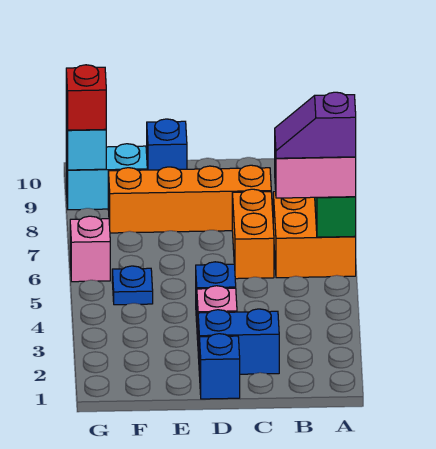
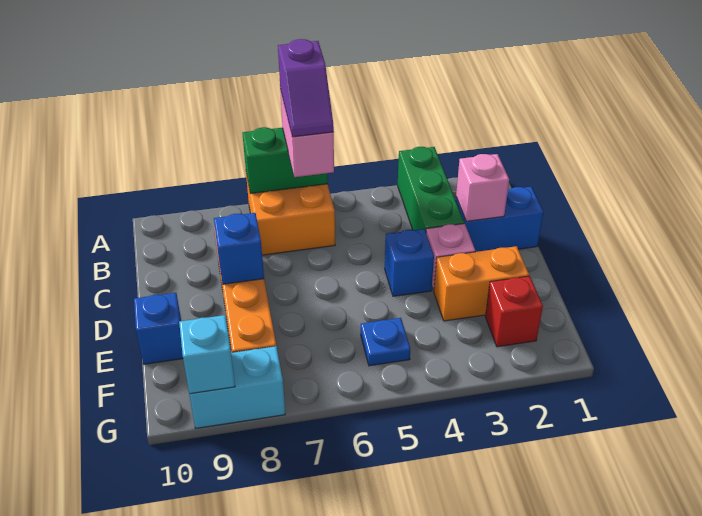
none -> green 1x3 brick [398,147,464,231]
blue 1x2 brick [198,309,279,374] -> blue 1x2 brick turned to [456,187,543,252]
orange 1x2 brick [232,189,274,279] -> orange 1x2 brick moved to [434,246,529,321]
blue 1x1 brick [199,334,240,399] -> blue 1x1 brick moved to [214,213,264,284]
cyan 1x2 brick [66,144,147,210] -> cyan 1x2 brick turned to [189,346,285,429]
pink 1x1 brick [70,216,110,282] -> pink 1x1 brick moved to [456,154,509,221]
red 1x1 brick [66,65,106,130] -> red 1x1 brick moved to [485,276,543,347]

